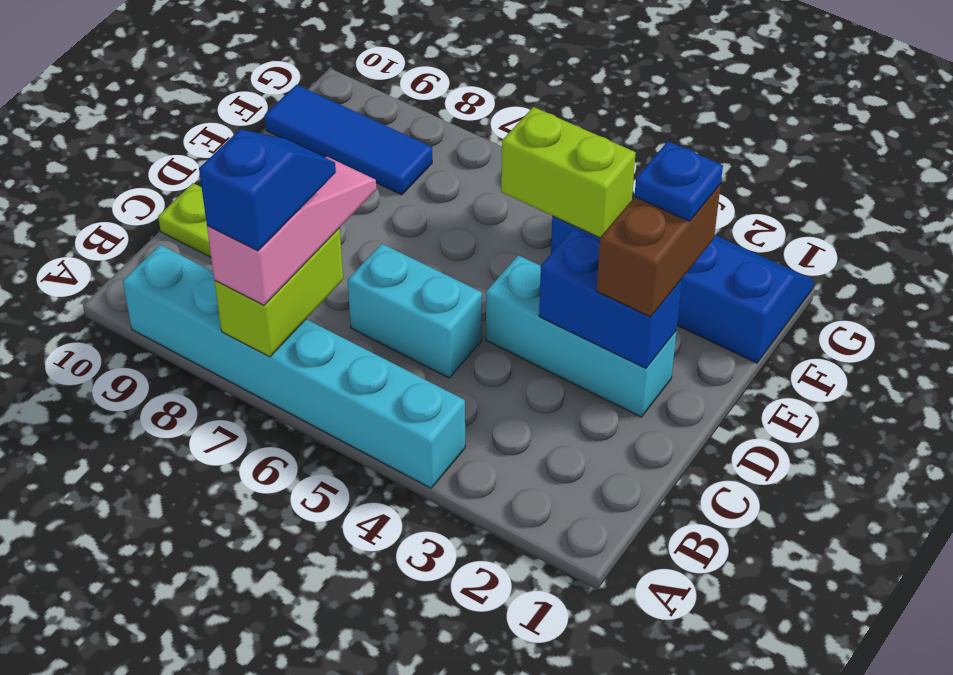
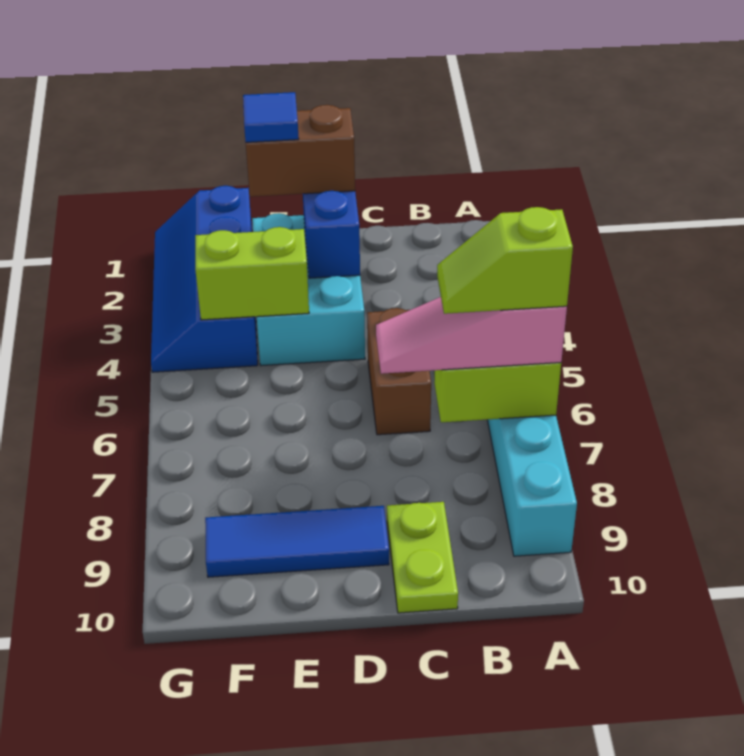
blue 1x2 slope [199,129,336,251] -> lime 1x2 slope [437,207,573,314]
cyan 1x2 brick [348,244,482,378] -> brown 1x2 brick [367,308,431,435]
cyan 1x3 brick [486,255,676,417] -> cyan 2x3 brick [252,213,365,366]
blue 1x1 plate [634,141,723,221] -> blue 1x1 tile [243,92,299,142]
lime 1x2 brick [501,107,636,238] -> lime 1x2 brick turned to [195,227,309,320]
blue 1x3 tile [265,85,432,195] -> blue 1x3 tile turned to [205,506,389,577]

